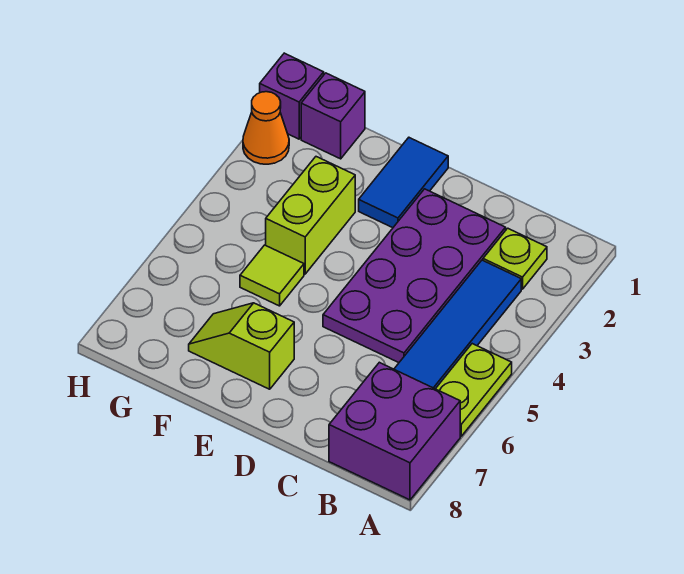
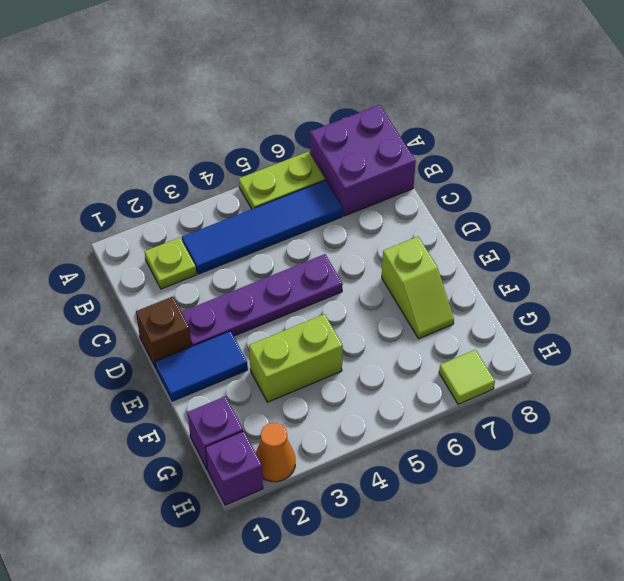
purple 2x4 plate [323,189,506,363] -> purple 1x4 plate [182,254,343,347]
none -> brown 1x1 brick [136,297,191,368]
lime 1x1 tile [240,245,304,306] -> lime 1x1 tile moved to [439,350,495,404]

